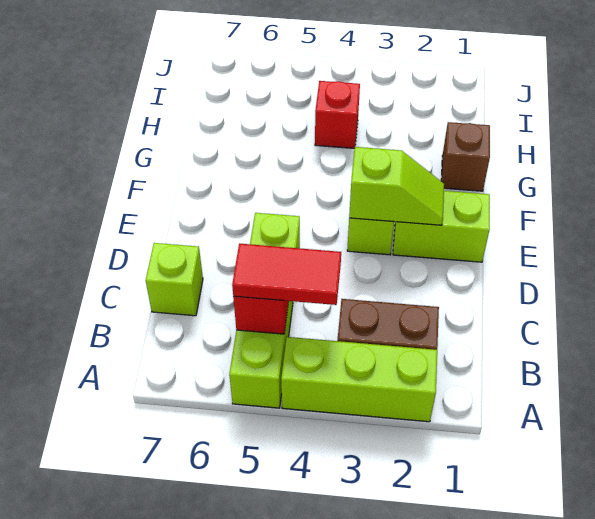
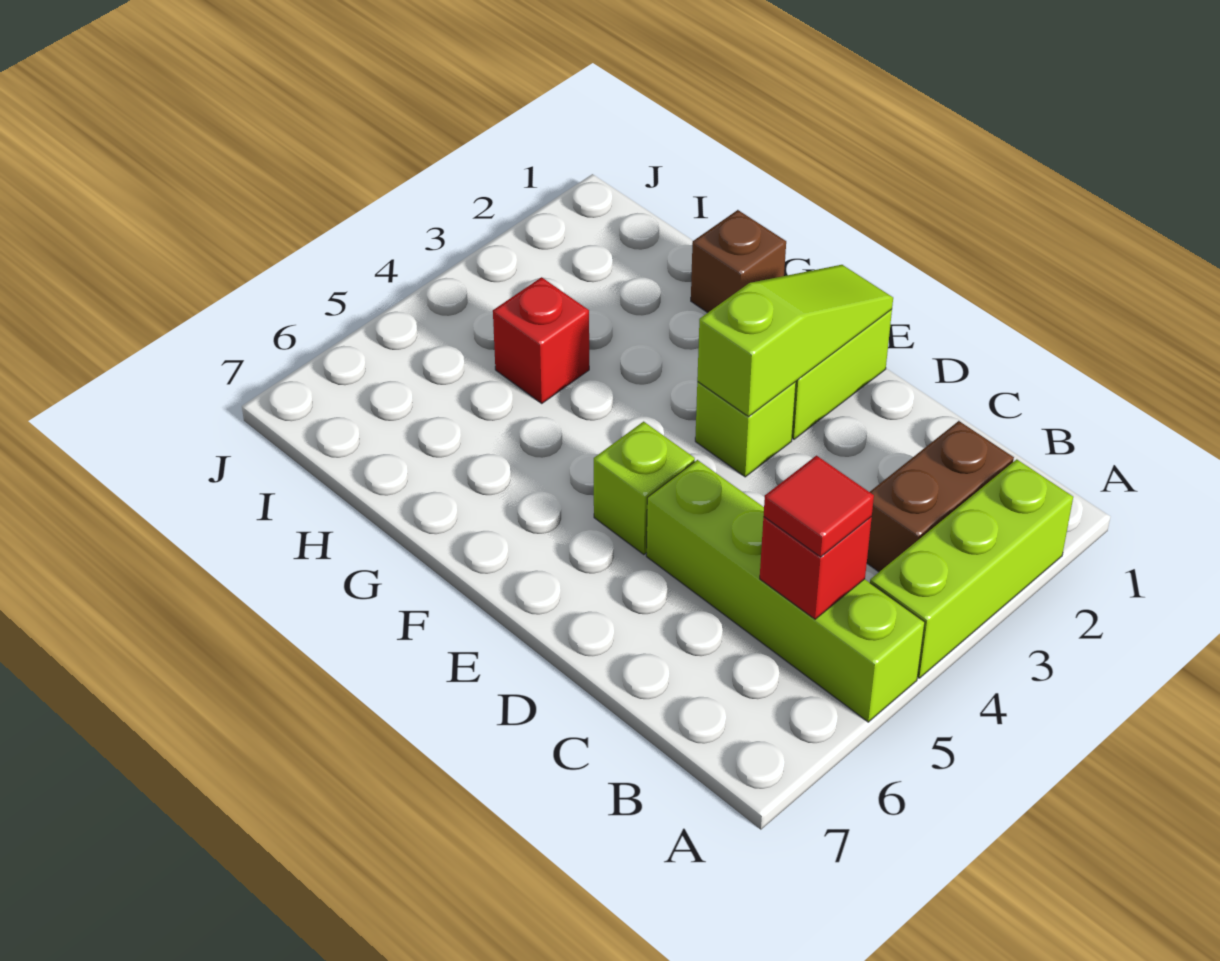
red 1x2 tile [232,244,341,305] -> red 1x1 tile [764,456,874,557]
lime 1x1 brick [146,243,203,316] -> lime 1x1 brick moved to [594,422,695,555]
lime 1x2 slope [349,147,444,225] -> lime 1x3 slope [697,265,893,417]

